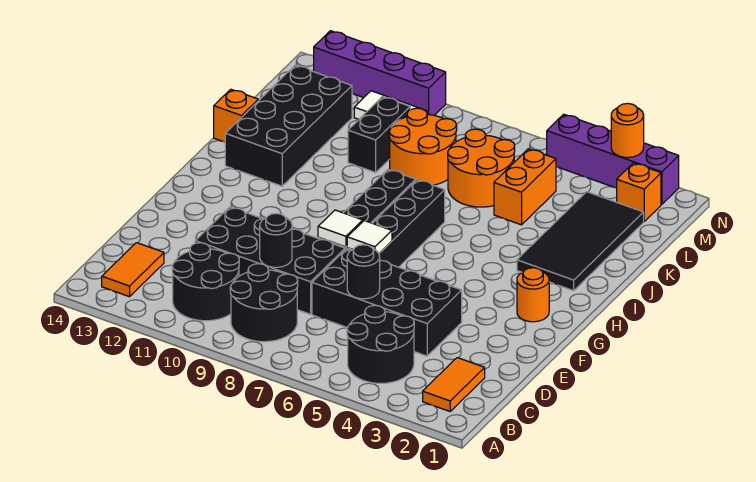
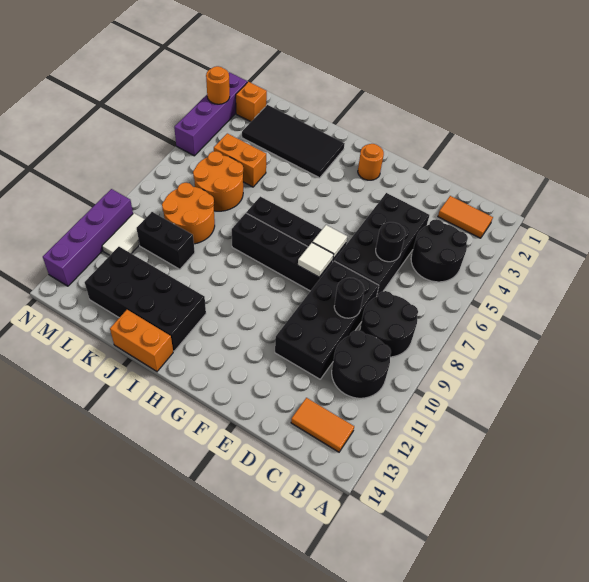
orange 1x1 brick [214,89,258,142] -> orange 1x2 brick [110,310,173,371]

